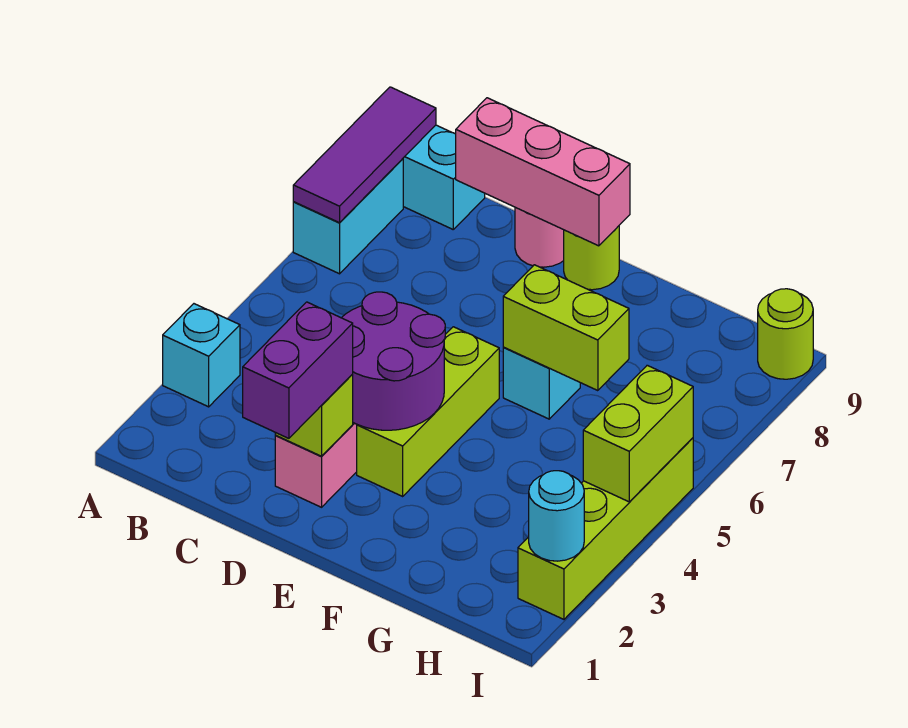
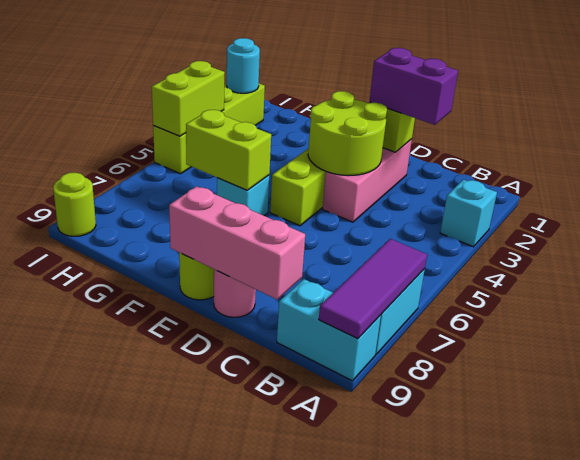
purple 1x2 brick [243,302,353,438] -> purple 1x2 brick turned to [369,48,458,125]
purple 2x2 round brick [342,292,445,430] -> lime 2x2 round brick [308,91,387,175]

